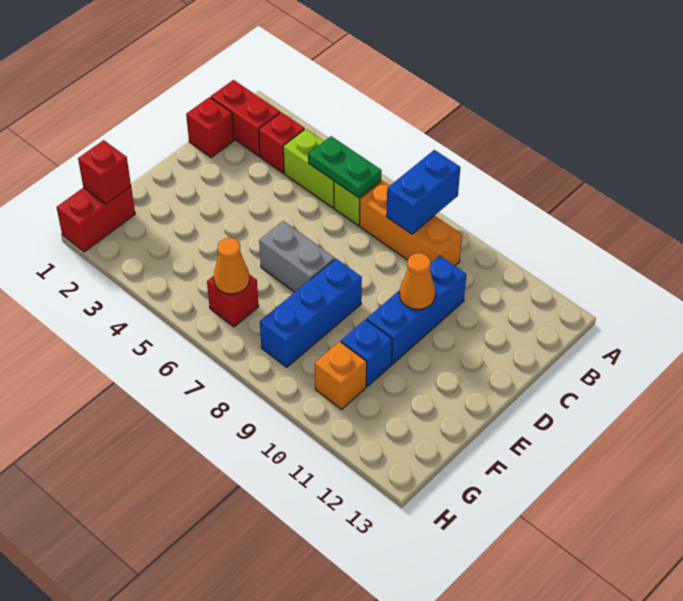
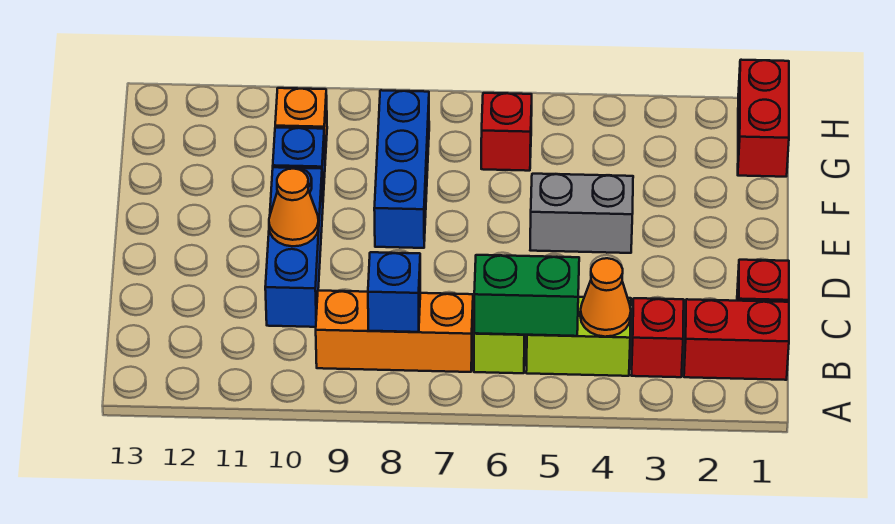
blue 1x2 brick [386,150,460,234] -> blue 1x1 brick [368,252,420,332]
green 1x2 plate [308,136,382,198] -> green 1x2 brick [474,255,579,336]
grey 1x2 brick [259,221,335,292] -> grey 1x2 brick moved to [530,174,633,253]
red 1x1 brick [78,140,131,204] -> none
orange 1x1 cone [214,238,249,294] -> orange 1x1 cone moved to [580,258,631,337]

